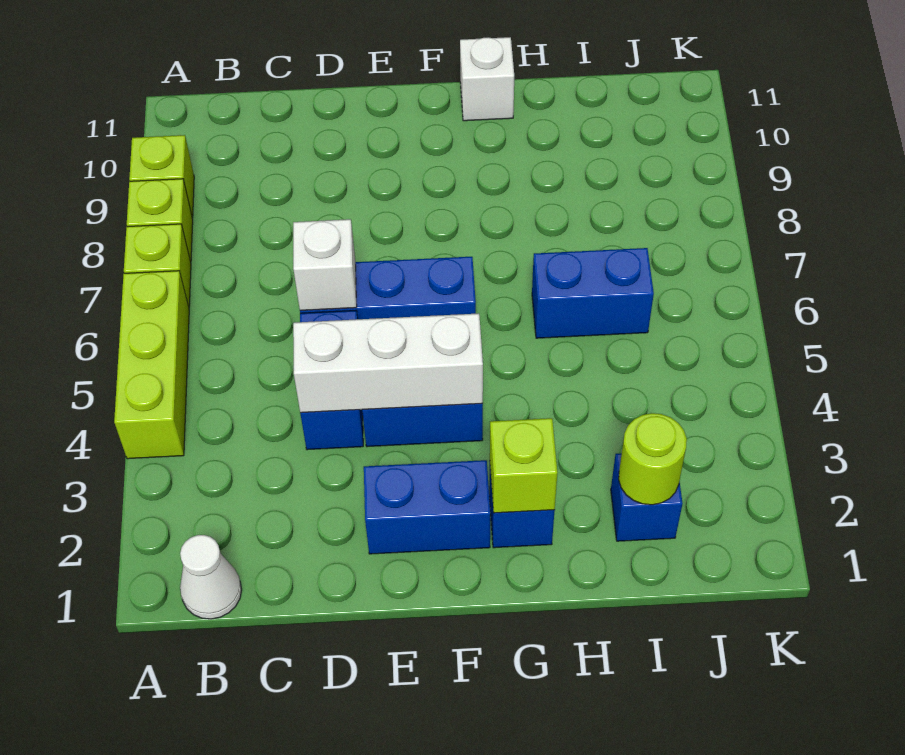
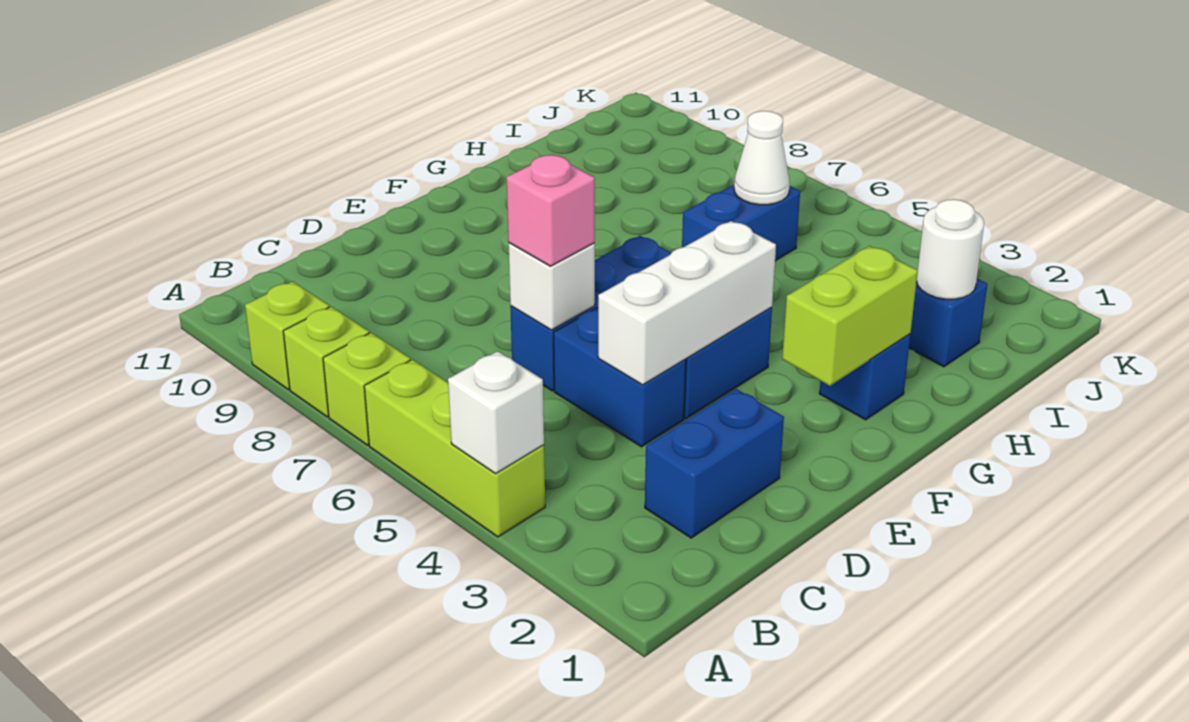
white 1x1 cone [180,535,242,619] -> white 1x1 cone moved to [734,111,790,205]
none -> pink 1x1 brick [507,155,595,266]
blue 1x2 brick [364,460,490,554] -> blue 1x2 brick moved to [645,389,784,538]
lime 1x1 brick [490,418,557,513] -> lime 1x2 brick [782,246,918,386]
white 1x1 brick [460,37,514,121] -> white 1x1 brick moved to [448,351,544,474]
lime 1x1 round brick [619,413,687,505] -> white 1x1 round brick [917,199,984,299]

